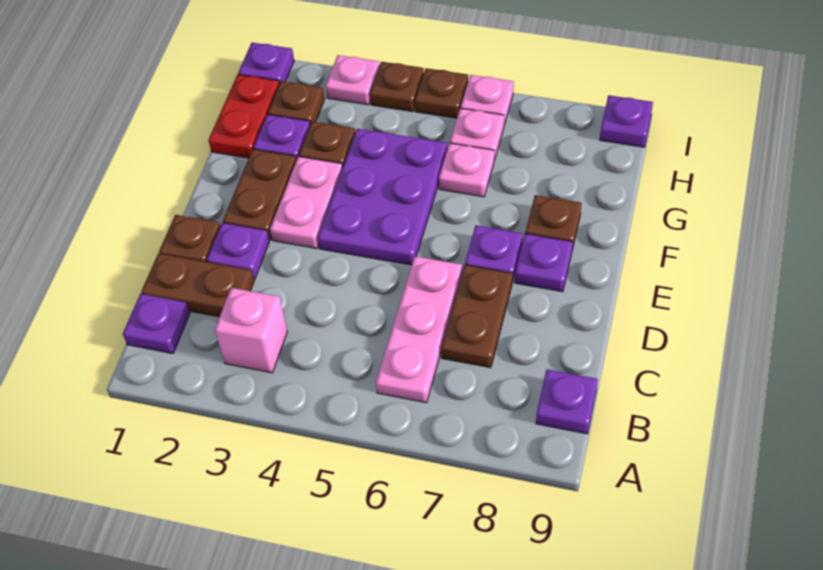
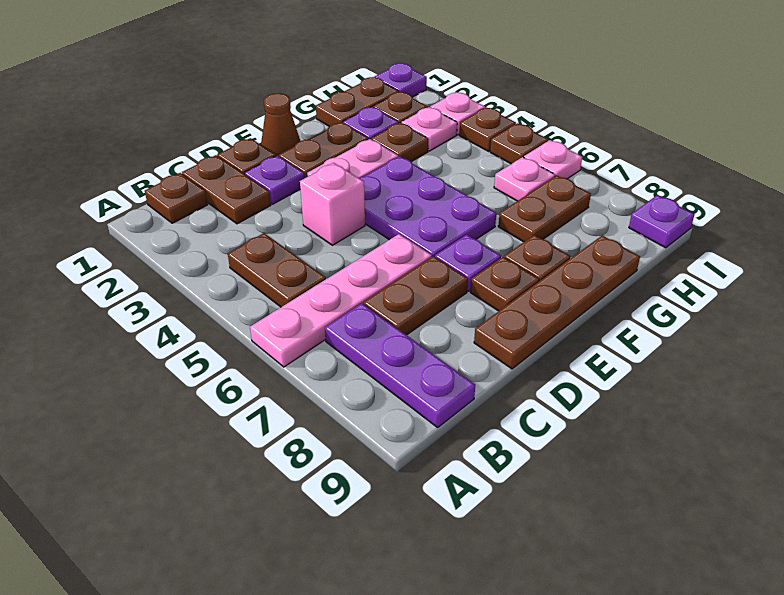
purple 1x1 plate [123,294,190,354] -> brown 1x1 plate [145,173,208,223]
pink 1x1 brick [215,288,287,373] -> pink 1x1 brick moved to [300,163,365,245]
none -> brown 1x2 plate [228,233,326,307]
pink 1x3 plate [376,256,462,403] -> pink 1x4 plate [250,234,432,367]
purple 1x1 plate [536,369,598,434] -> purple 1x3 plate [325,303,475,427]
none -> brown 1x4 plate [474,235,640,369]
none -> brown 1x1 cone [261,93,300,156]
purple 2x3 plate [318,129,447,265] -> purple 2x3 plate turned to [359,156,496,257]
purple 1x1 plate [515,234,573,292] -> brown 1x1 plate [470,257,539,311]
red 1x2 plate [208,74,279,158] -> brown 1x2 plate [316,77,399,126]
pink 1x1 plate [439,143,494,197] -> pink 1x1 plate moved to [402,107,457,151]
none -> brown 1x2 plate [498,175,591,242]

